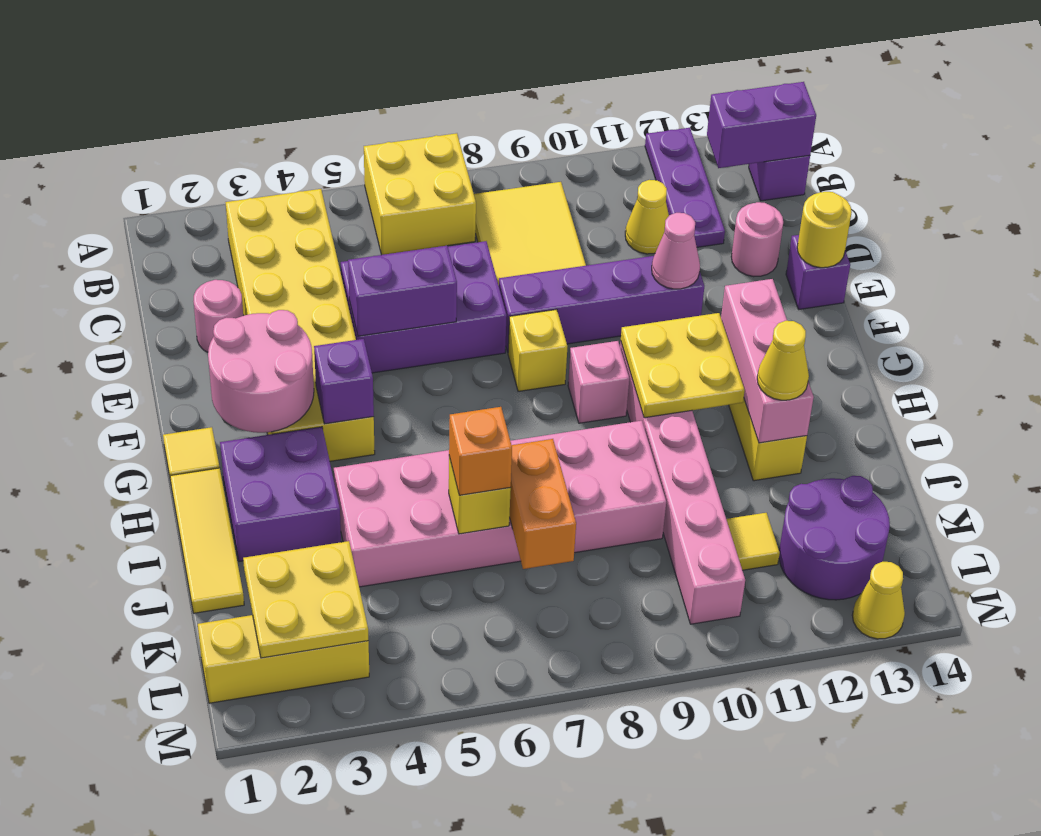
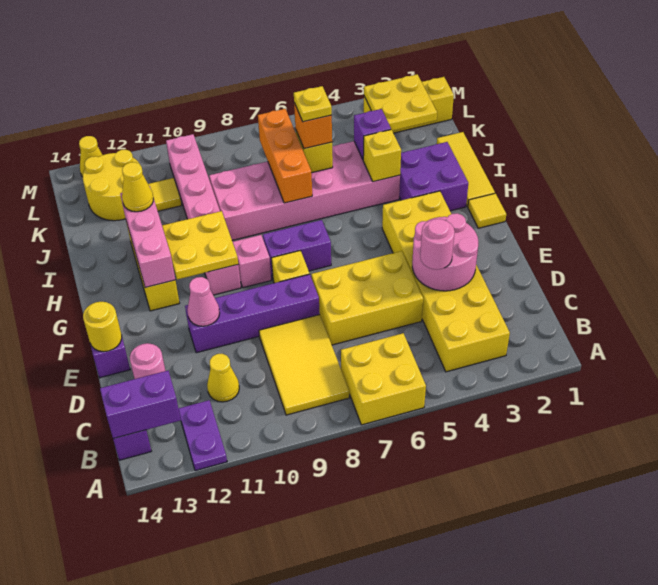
purple 1x3 plate [645,128,725,247] -> purple 1x2 plate [179,400,227,471]
pink 1x1 round brick [193,280,243,352] -> pink 1x1 round brick moved to [420,219,455,270]
purple 2x3 brick [341,241,507,373] -> yellow 2x3 brick [311,251,423,345]
purple 1x2 brick [348,246,457,336] -> purple 1x2 brick moved to [263,220,331,279]
pink 2x2 round brick [208,310,314,433] -> pink 2x2 round brick moved to [412,213,478,291]
purple 1x1 brick [314,339,374,424] -> purple 1x1 brick moved to [354,109,391,159]
none -> yellow 1x1 brick [363,130,401,182]
none -> yellow 1x1 plate [294,86,332,122]
orange 1x2 brick [509,439,576,569] -> orange 1x3 brick [258,109,312,203]
purple 2x2 round brick [779,476,890,600] -> yellow 2x2 round brick [83,150,139,221]

